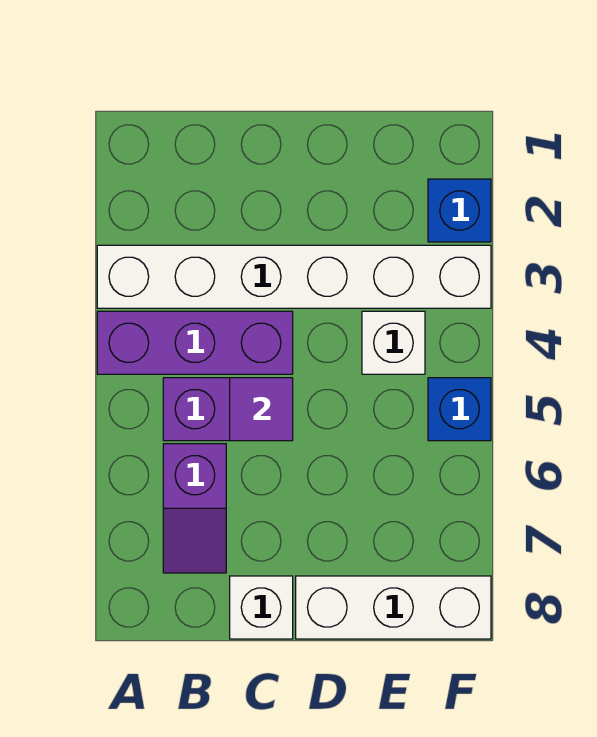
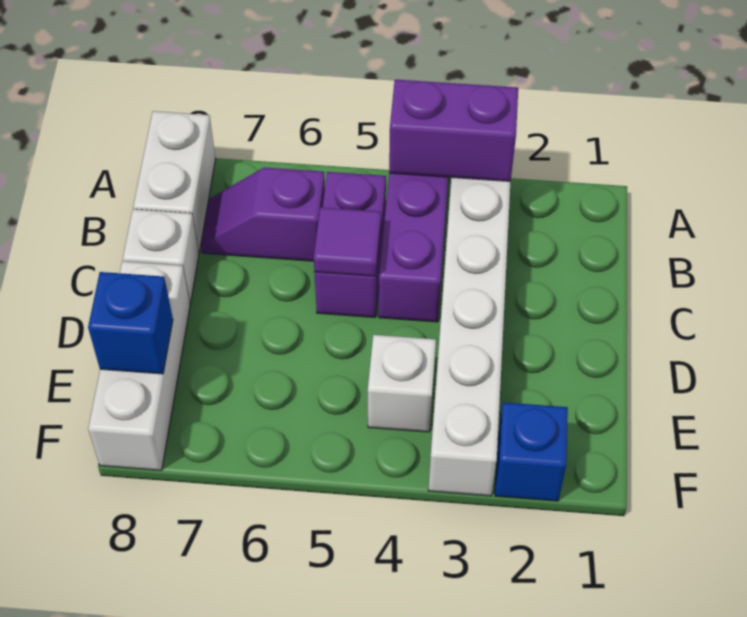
none -> purple 1x2 brick [389,80,518,181]
none -> white 1x2 brick [133,111,216,253]
blue 1x1 brick [428,378,491,441] -> blue 1x1 brick moved to [88,272,173,374]

